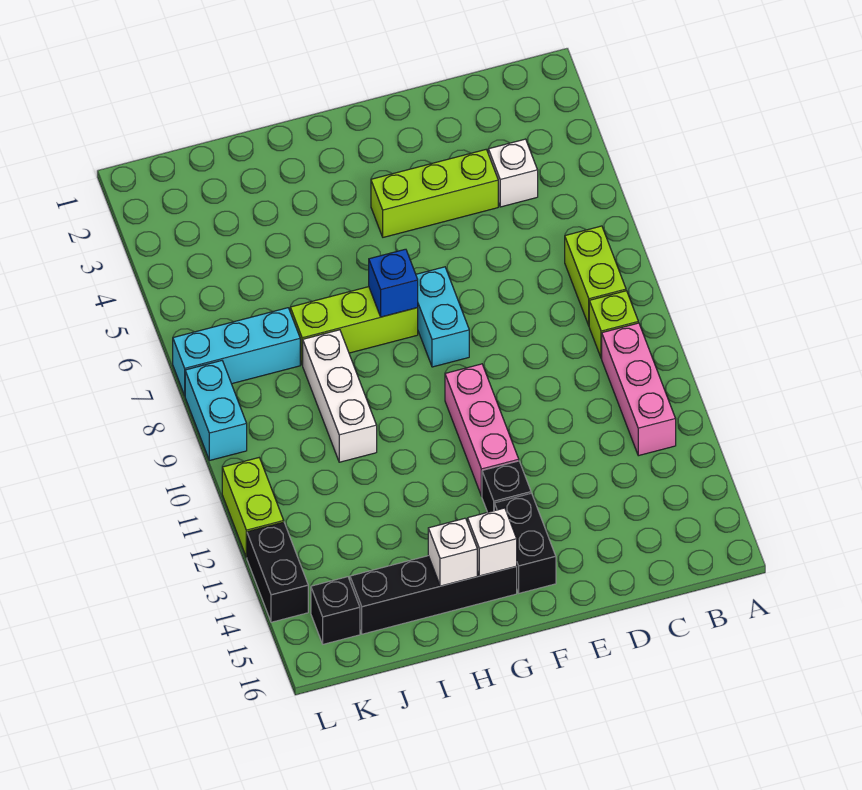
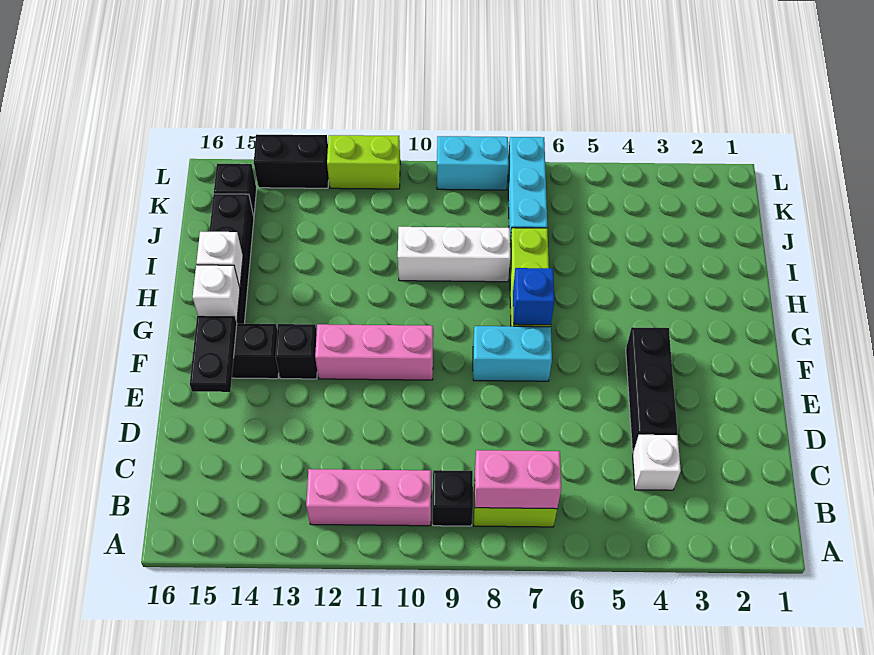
none -> pink 1x2 brick [475,450,561,509]
lime 1x1 brick [589,291,638,359] -> black 1x1 brick [433,470,473,526]
lime 1x3 brick [371,150,498,237] -> black 1x3 brick [626,327,677,453]
none -> black 1x2 plate [190,315,237,392]

